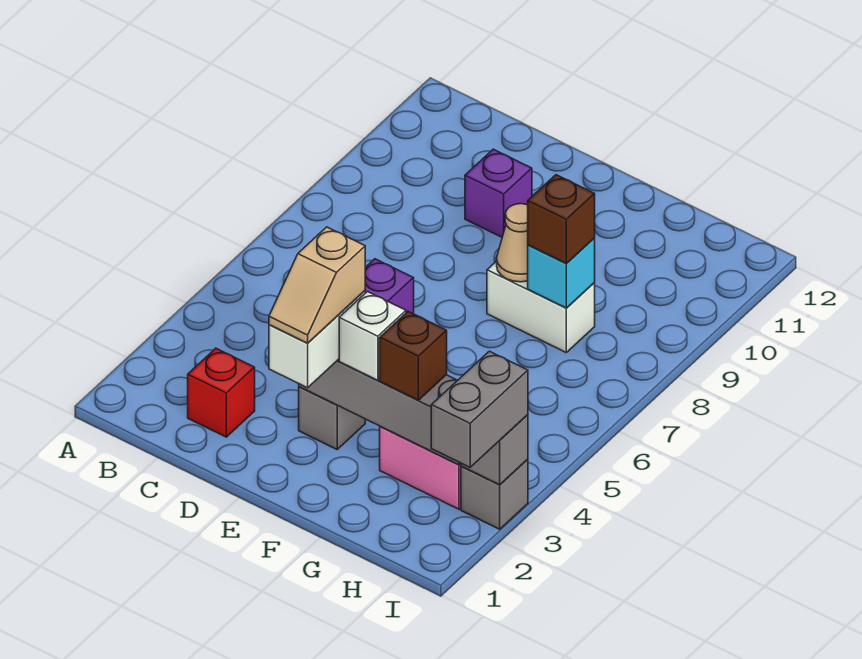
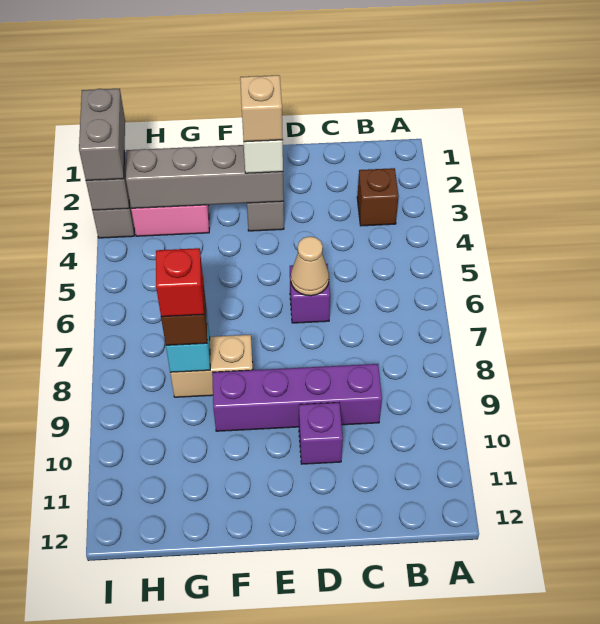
red 1x1 brick [188,348,255,437] -> red 1x1 brick moved to [156,248,204,317]
none -> purple 1x4 brick [212,364,382,431]
white 1x1 brick [339,292,406,381] -> none
white 1x2 brick [487,261,595,352] -> tan 1x2 brick [170,335,253,397]
tan 1x1 cone [497,204,528,282] -> tan 1x1 cone moved to [291,236,329,296]
brown 1x1 brick [380,312,447,400] -> brown 1x1 brick moved to [357,168,399,226]

